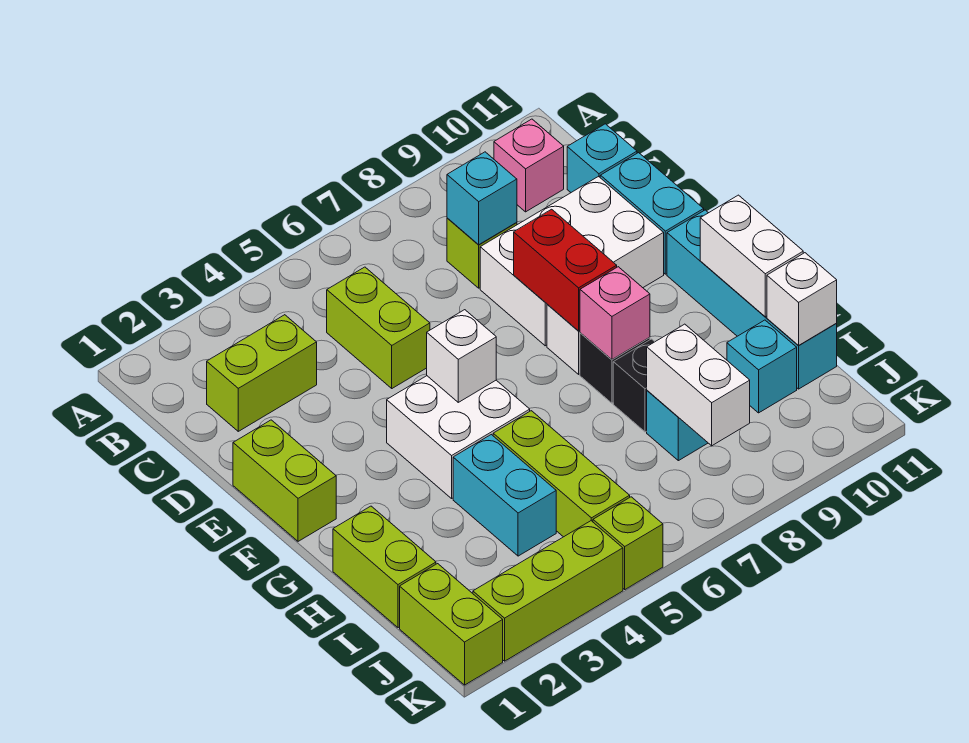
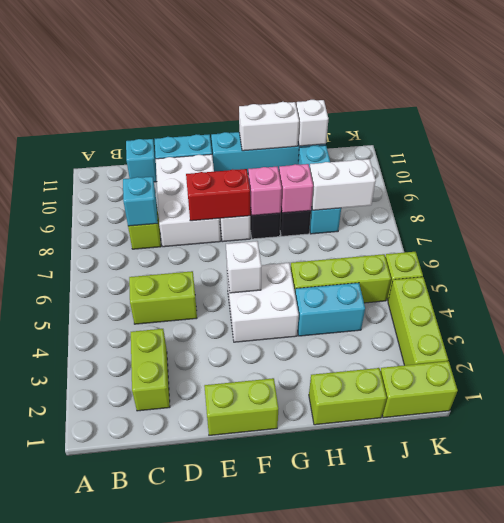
pink 1x1 brick [494,119,564,212] -> pink 1x1 brick moved to [279,164,313,213]

